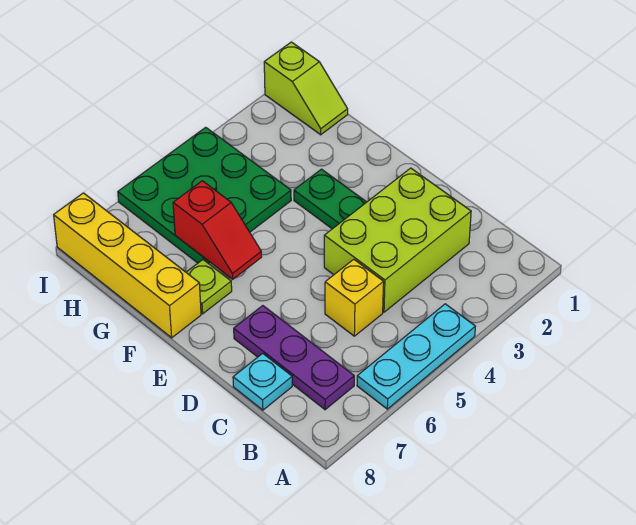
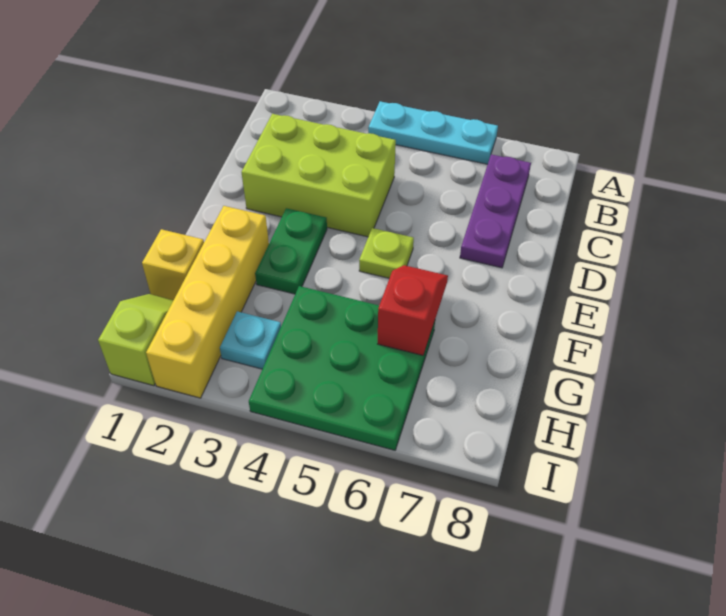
yellow 1x1 brick [325,259,384,336] -> yellow 1x1 brick moved to [142,229,204,300]
cyan 1x1 plate [233,353,292,410] -> cyan 1x1 plate moved to [220,311,281,369]
lime 1x1 plate [186,260,232,314] -> lime 1x1 plate moved to [359,228,414,278]
yellow 1x4 brick [54,193,201,338] -> yellow 1x4 brick moved to [146,206,269,398]

